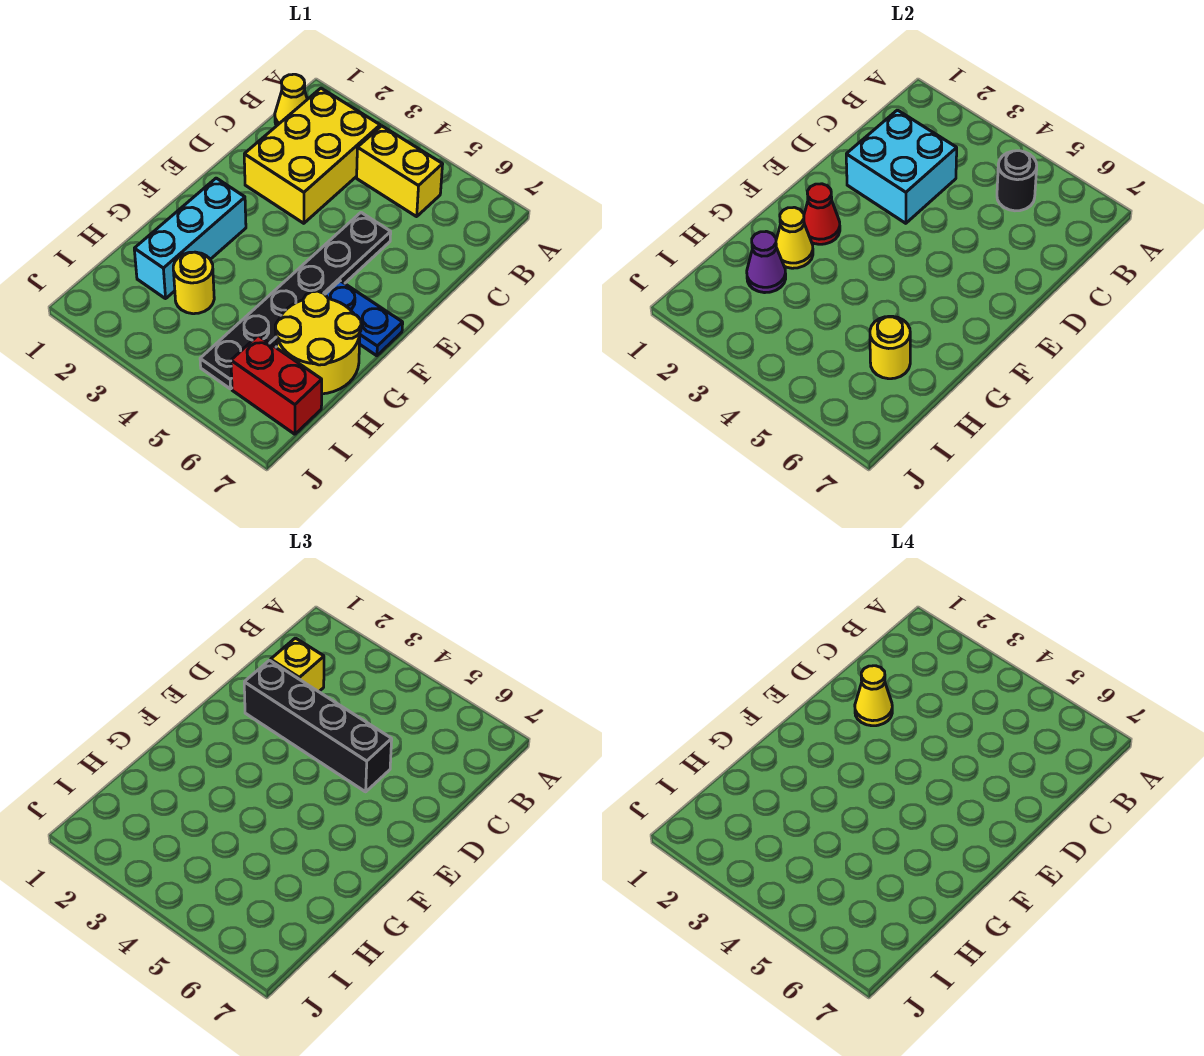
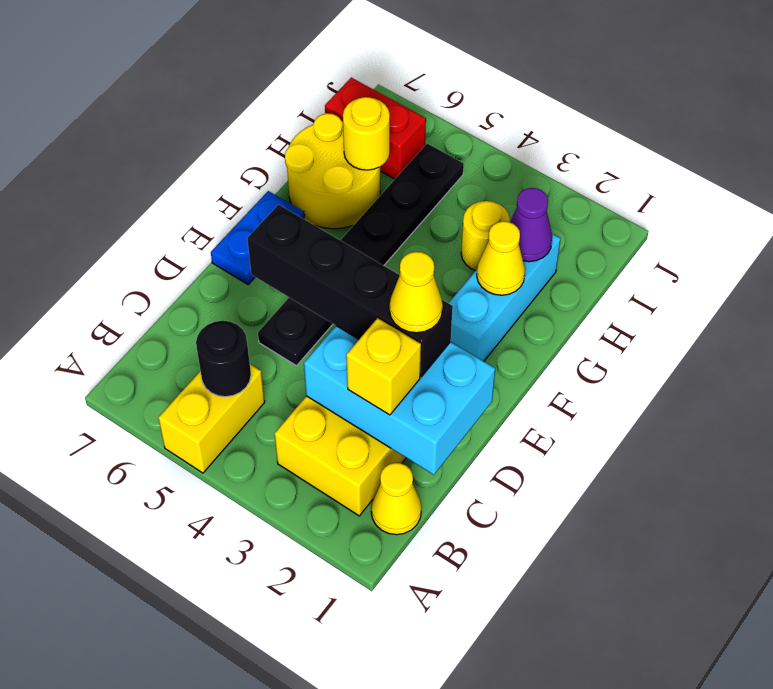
yellow 1x2 brick [357,126,443,217] -> yellow 1x2 brick turned to [158,364,265,473]
cyan 2x2 brick [846,110,957,223] -> cyan 2x3 brick [304,326,495,475]
red 1x1 cone [804,184,840,244] -> none
blue 1x2 plate [325,281,403,356] -> blue 1x2 plate turned to [211,191,305,284]

